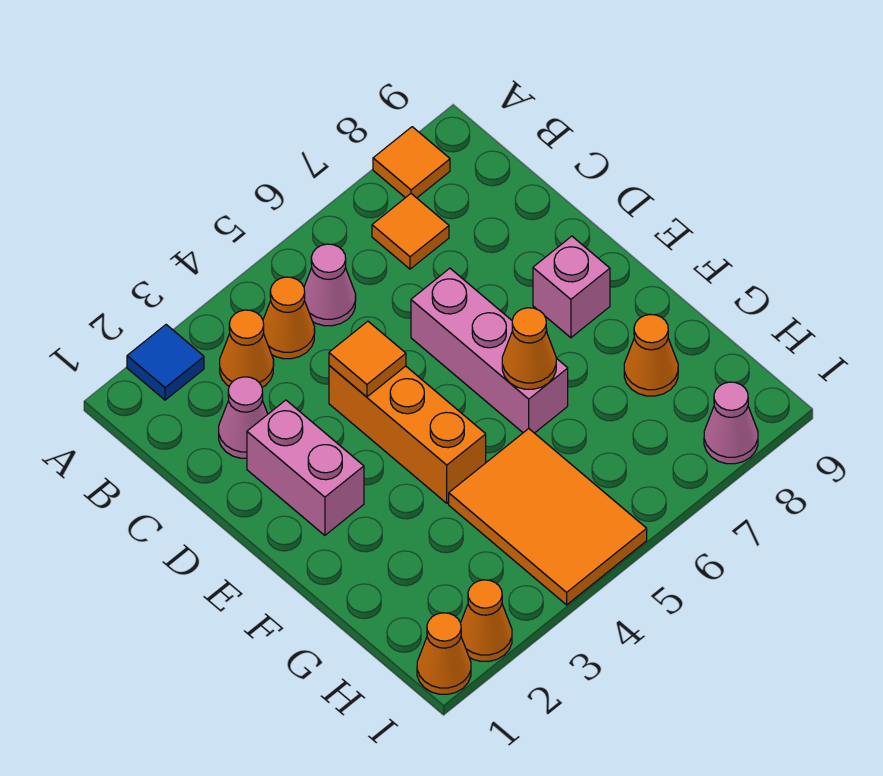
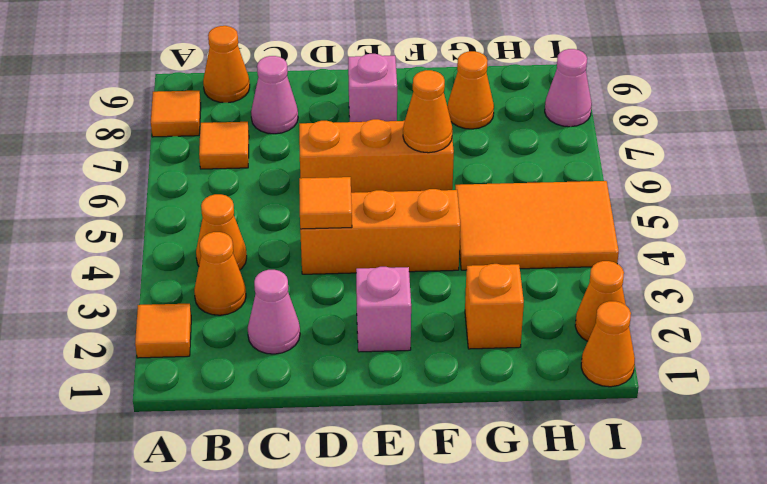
blue 1x1 tile [127,325,204,400] -> orange 1x1 tile [135,304,191,358]
pink 1x1 cone [304,244,356,326] -> pink 1x1 cone moved to [251,56,298,134]
none -> orange 1x1 cone [203,26,250,103]
pink 1x2 brick [247,400,364,535] -> pink 1x1 brick [356,267,411,352]
pink 1x3 brick [411,268,568,433] -> orange 1x3 brick [299,119,454,193]
none -> orange 1x1 brick [465,264,524,349]

